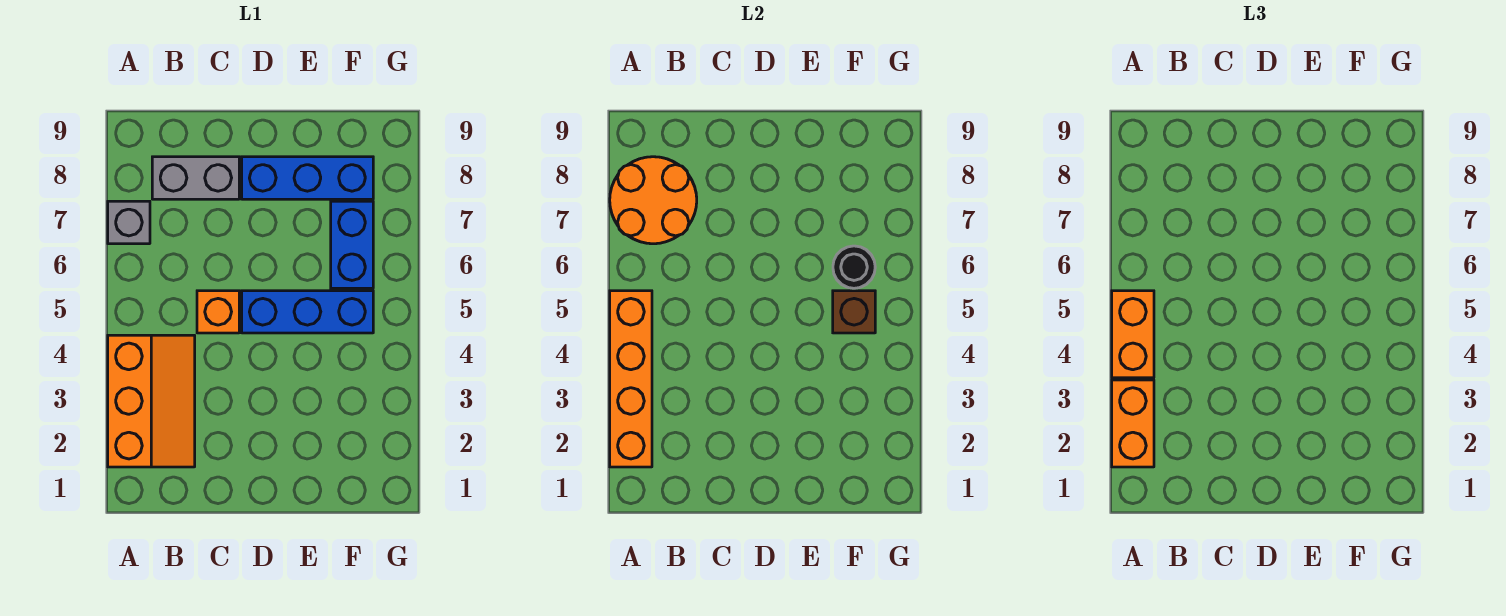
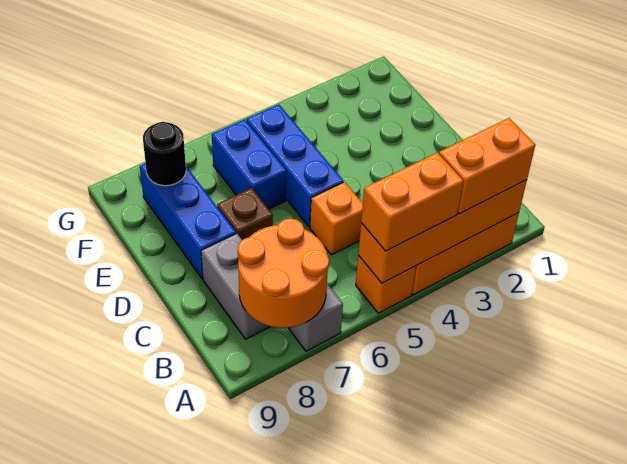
none -> orange 1x1 brick [356,255,416,313]
brown 1x1 brick [833,291,875,333] -> brown 1x1 brick moved to [217,188,273,240]
blue 1x2 brick [331,201,373,288] -> blue 1x2 brick turned to [212,119,286,209]
black 1x1 round brick [833,246,875,288] -> black 1x1 round brick moved to [143,122,186,186]

